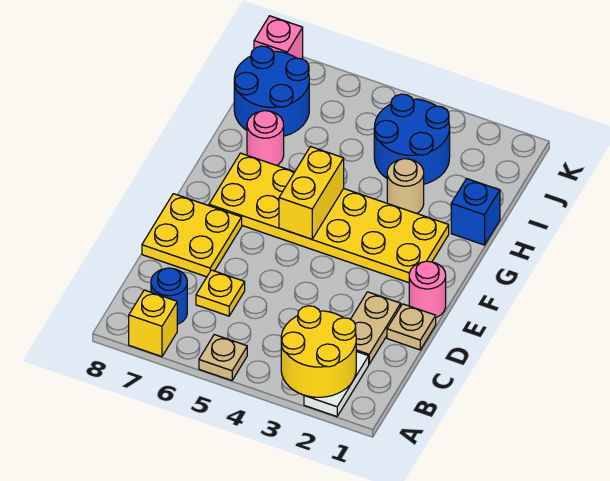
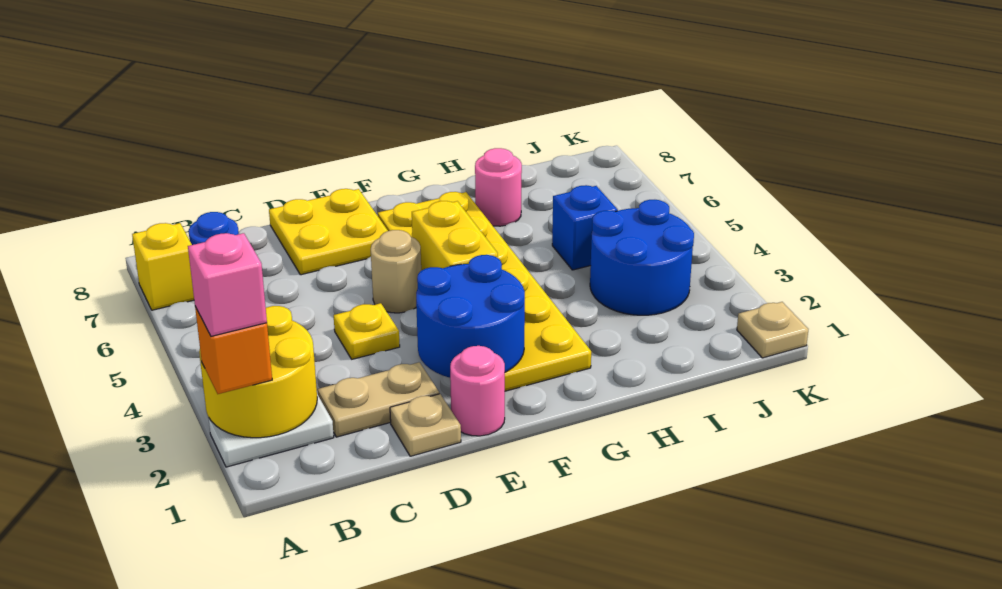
none -> orange 1x1 brick [195,307,272,394]
tan 1x1 plate [199,335,247,381] -> tan 1x1 plate moved to [737,302,808,358]
yellow 1x1 plate [196,270,245,316] -> yellow 1x1 plate moved to [334,303,400,359]
yellow 1x2 brick [279,147,344,239] -> yellow 1x2 brick turned to [412,201,498,270]
blue 1x1 brick [451,179,500,245] -> blue 1x1 brick moved to [552,185,618,270]
tan 1x1 round brick [387,159,424,213] -> tan 1x1 round brick moved to [371,230,421,313]
blue 2x2 round brick [234,46,309,136] -> blue 2x2 round brick moved to [416,255,525,378]
pink 1x1 brick [254,16,303,59] -> pink 1x1 brick moved to [188,233,267,336]

